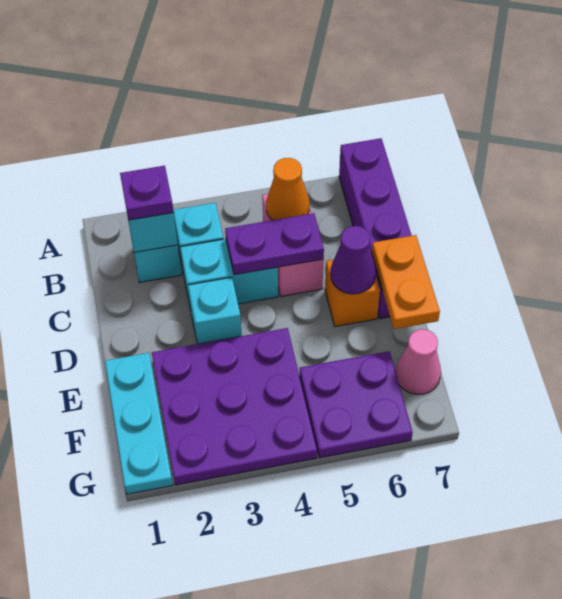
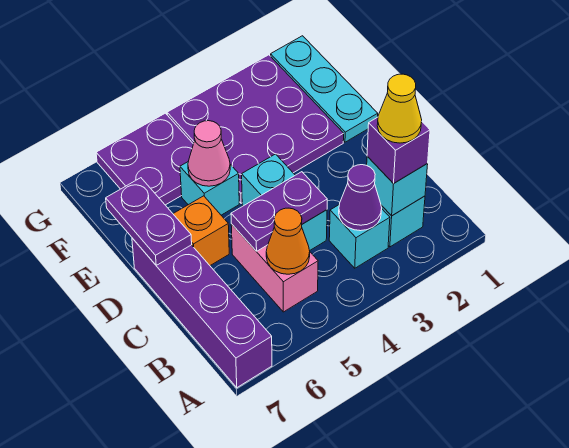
purple 1x1 plate [120,166,174,220] -> purple 1x1 brick [367,117,430,184]
none -> yellow 1x1 cone [377,74,422,143]
cyan 1x2 brick [180,239,278,309] -> cyan 1x2 brick turned to [242,154,327,251]
cyan 1x1 brick [188,277,242,344] -> cyan 1x1 brick moved to [180,162,239,215]
purple 1x1 cone [331,226,376,294] -> purple 1x1 cone moved to [339,165,382,231]
orange 1x2 plate [372,235,440,329] -> purple 1x2 plate [106,178,192,266]
pink 1x1 cone [396,329,441,394] -> pink 1x1 cone moved to [188,121,230,186]

